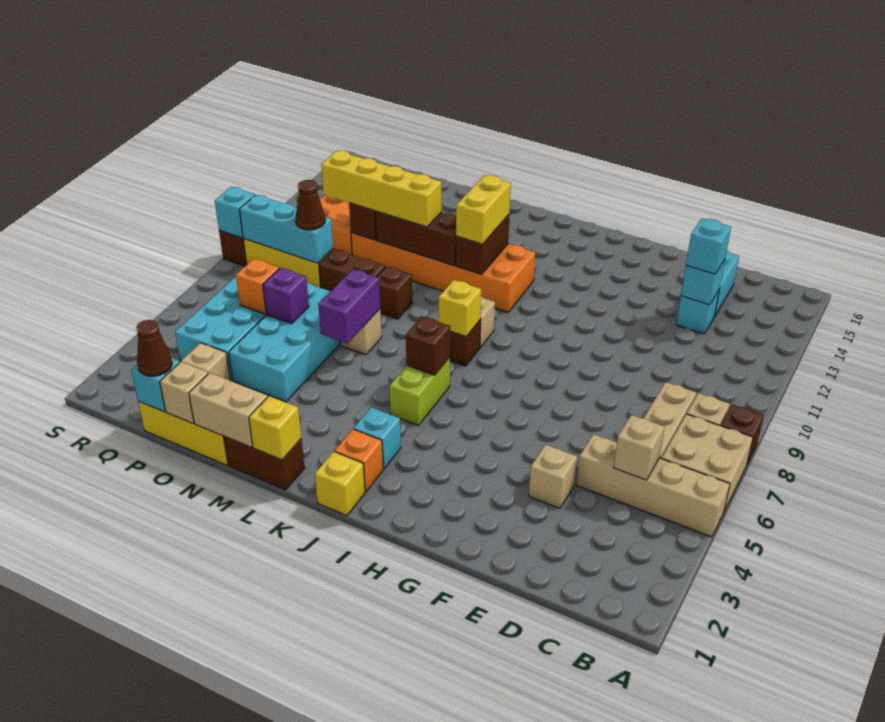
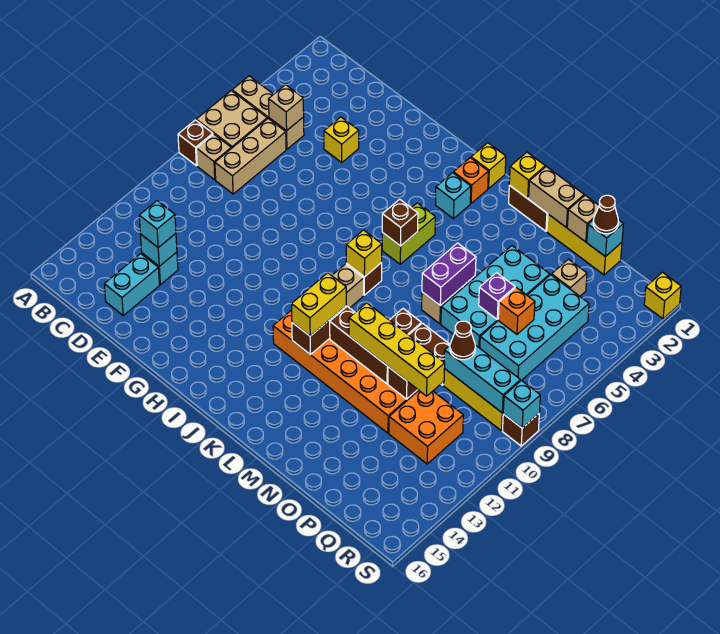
tan 1x4 brick [576,434,730,537] -> tan 1x3 brick [232,76,304,149]
tan 1x1 brick [529,445,577,508] -> yellow 1x1 brick [324,117,359,162]
none -> yellow 1x1 brick [644,272,681,319]

